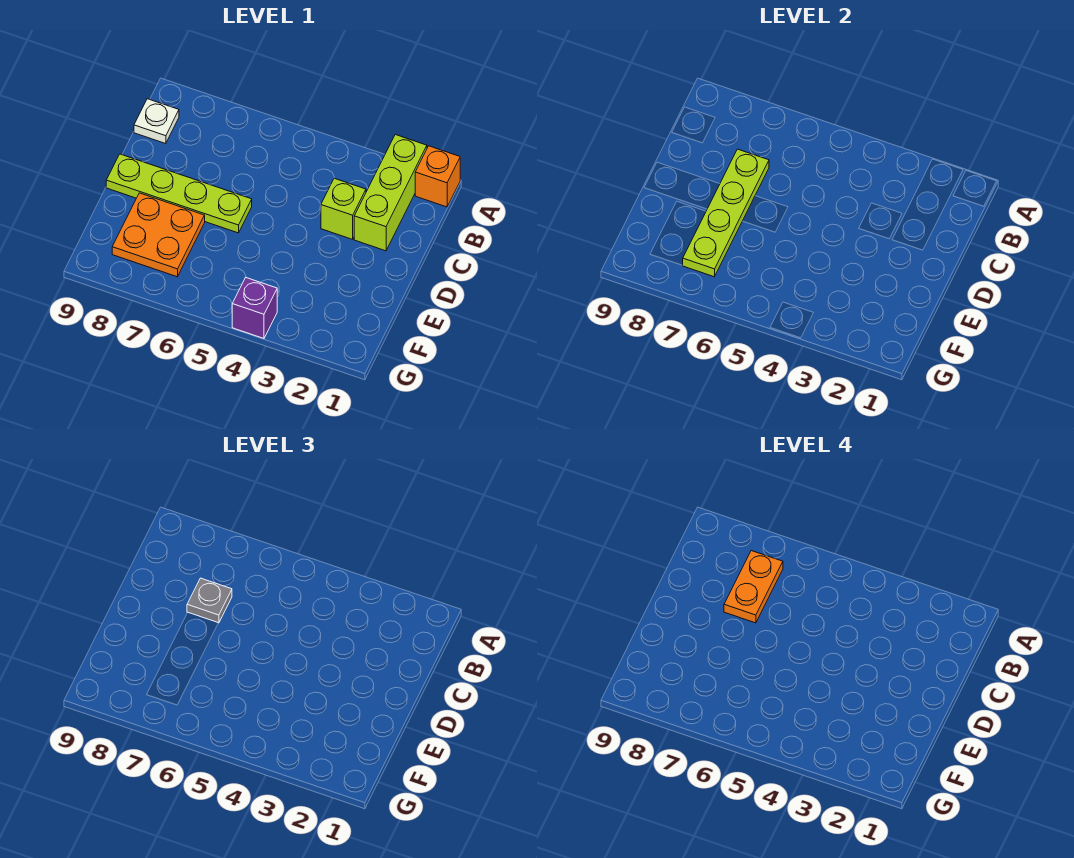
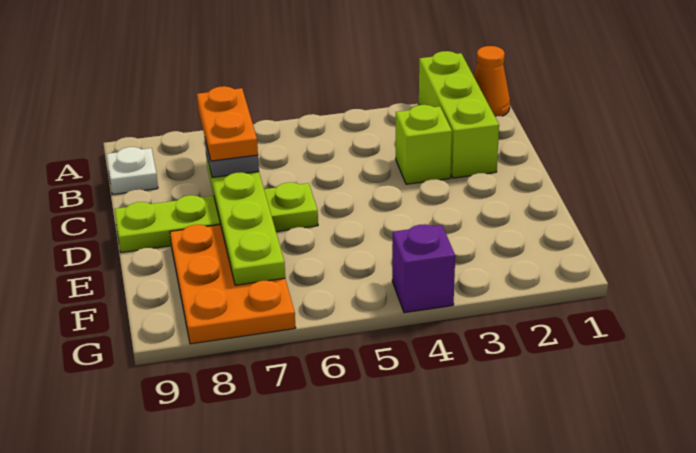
orange 1x1 brick [415,146,460,207] -> orange 1x1 cone [474,46,510,117]
orange 2x2 plate [112,193,205,277] -> orange 2x3 plate [170,225,296,344]

